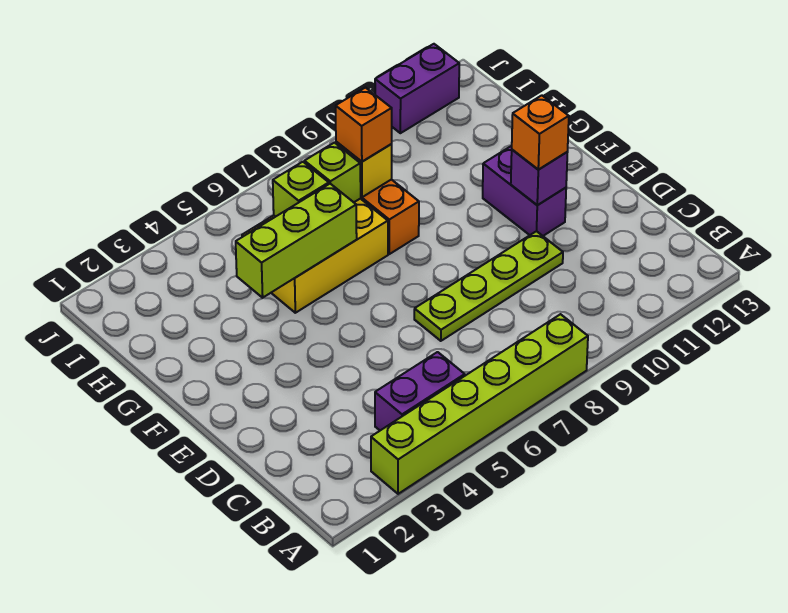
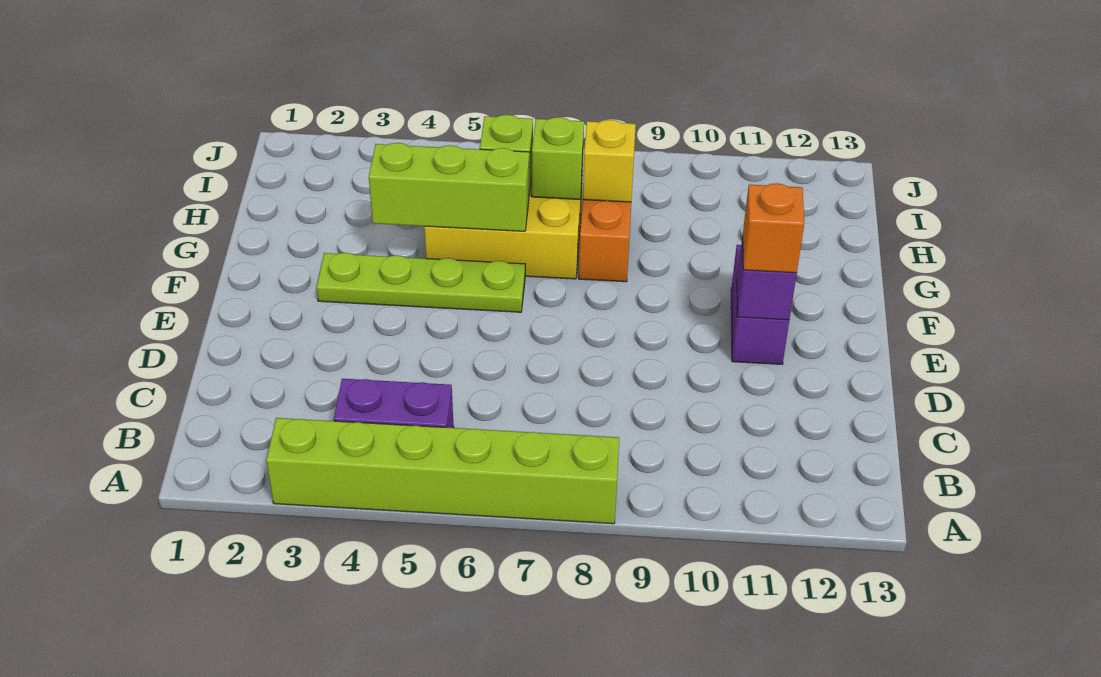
lime 1x4 plate [414,231,563,341] -> lime 1x4 plate moved to [317,253,525,312]
orange 1x1 brick [336,88,392,162] -> none
purple 1x2 brick [375,44,459,133] -> none

